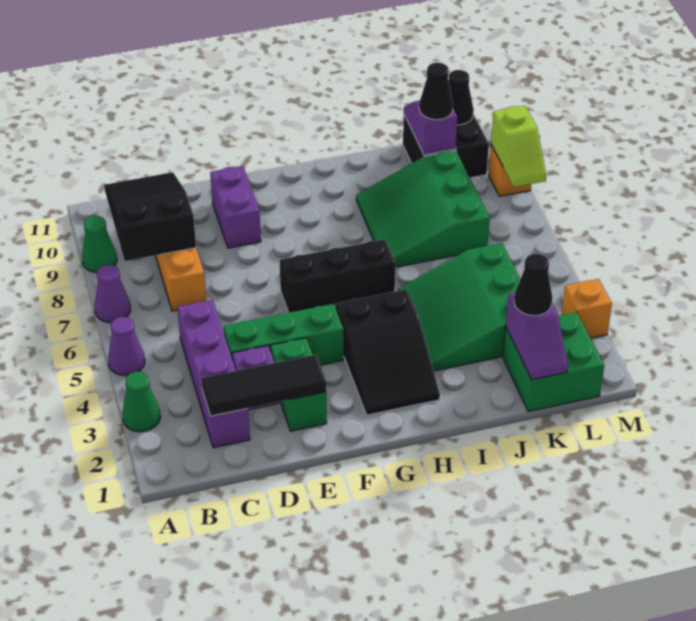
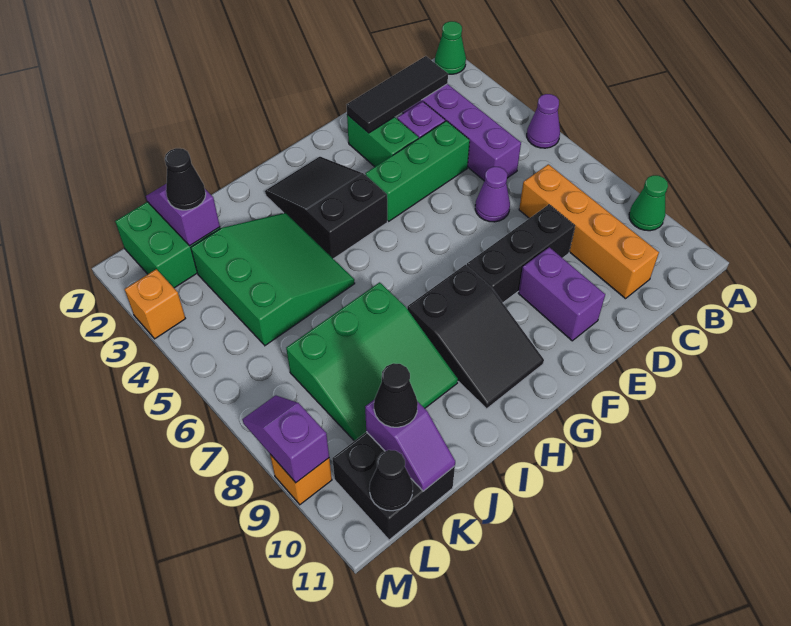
green 1x1 cone [122,372,160,432] -> green 1x1 cone moved to [435,21,466,74]
purple 1x1 cone [95,265,131,323] -> purple 1x1 cone moved to [475,167,510,222]
black 2x3 slope [104,172,196,261] -> black 2x3 slope moved to [407,265,544,409]
black 1x3 brick [280,239,395,313] -> black 1x3 brick moved to [467,205,575,303]
green 3x3 slope [356,151,490,267] -> green 3x3 slope turned to [286,282,458,441]
lime 1x2 slope [491,106,546,187] -> purple 1x2 slope [242,395,329,483]

